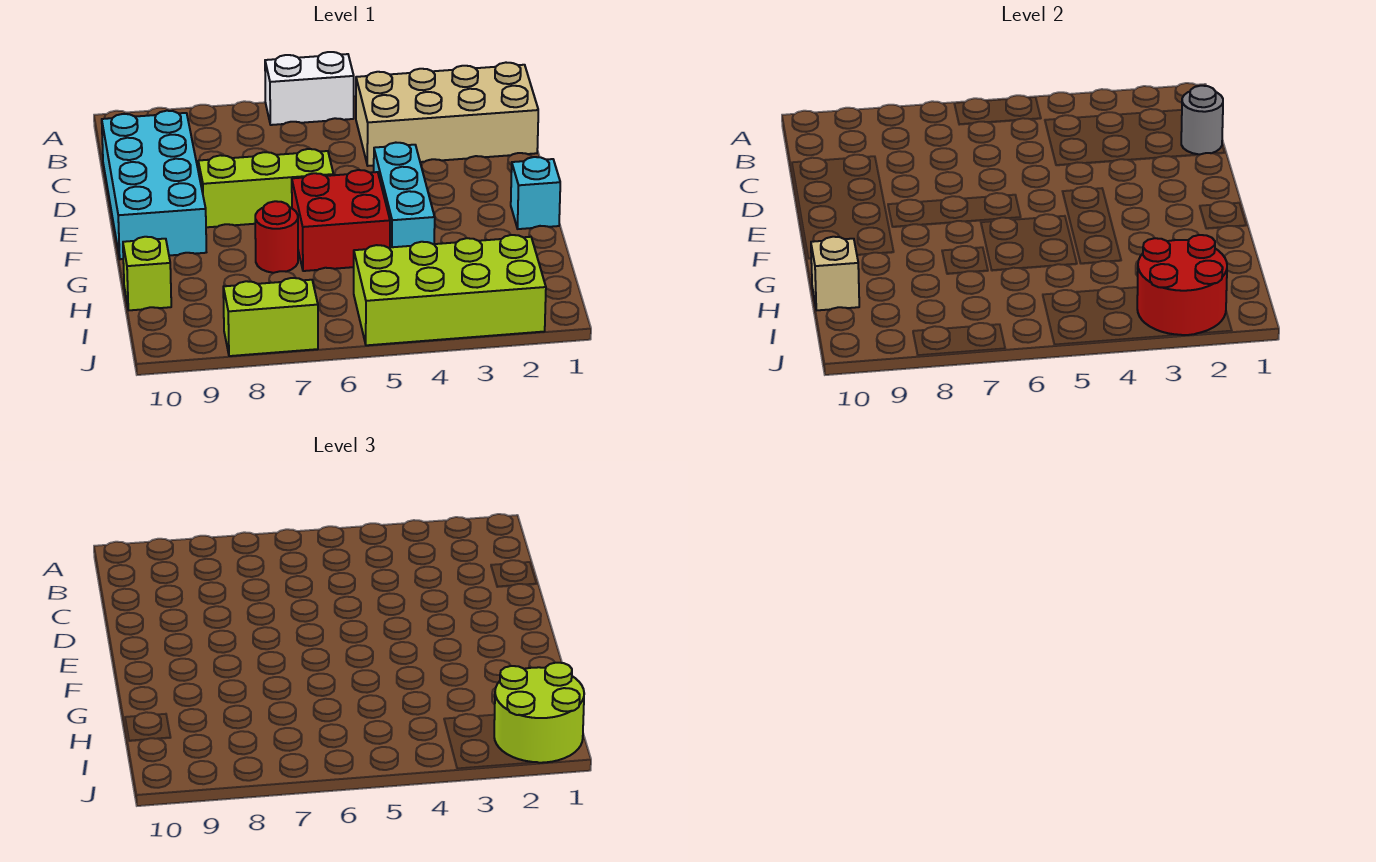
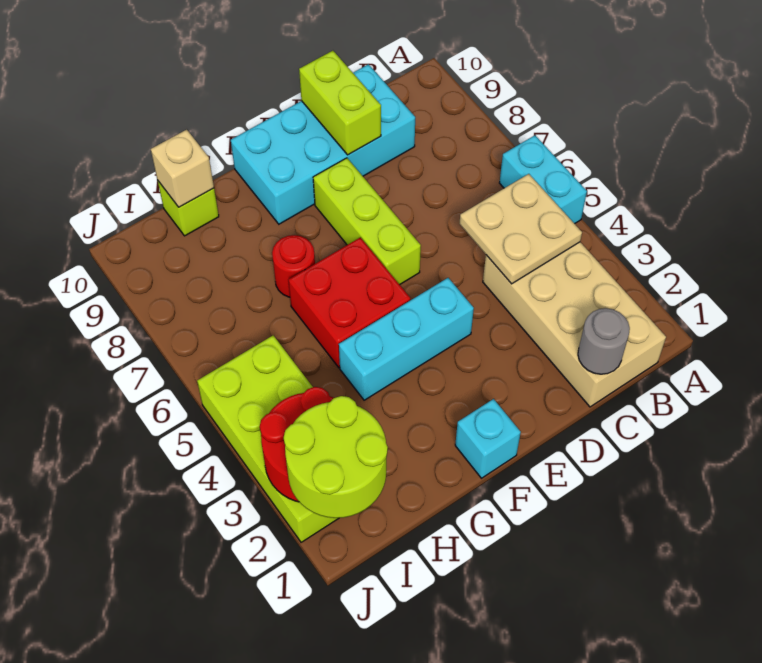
white 1x2 brick [265,52,354,125] -> cyan 1x2 brick [500,135,587,224]
none -> tan 2x2 plate [460,174,582,284]
lime 1x2 brick [223,278,318,356] -> lime 1x2 brick moved to [299,51,381,155]

